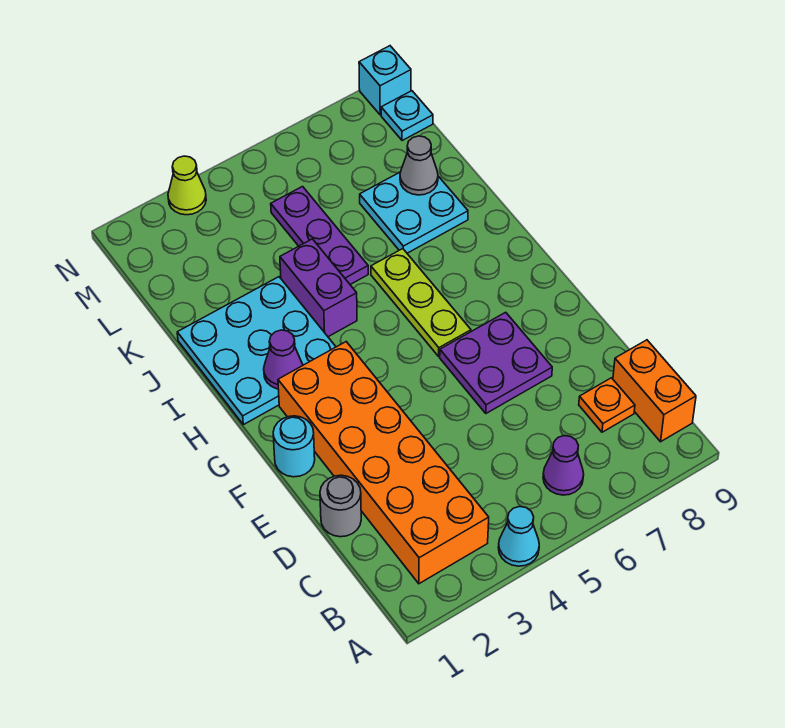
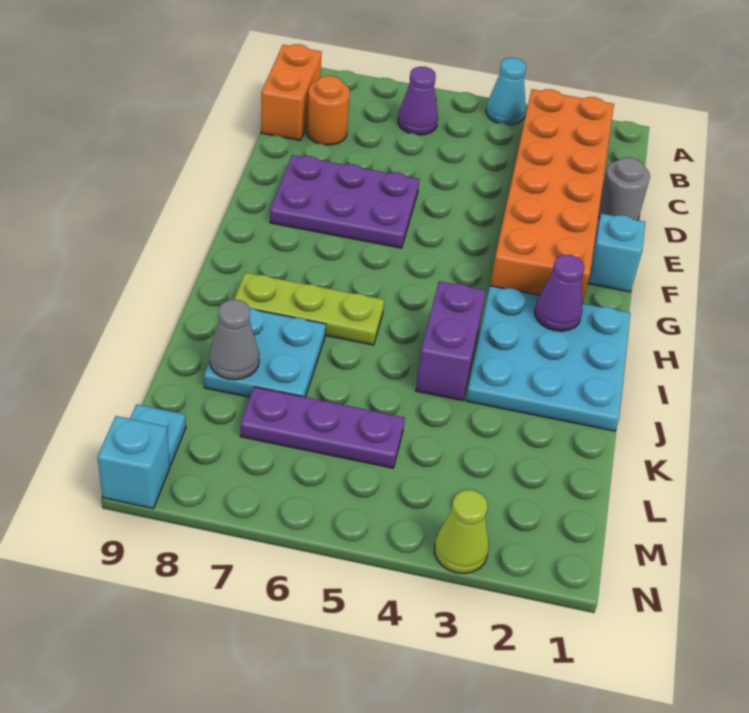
orange 1x1 plate [579,378,635,432] -> orange 1x1 round brick [307,76,350,145]
purple 2x2 plate [440,312,552,413] -> purple 2x3 plate [270,155,419,248]
cyan 1x1 round brick [273,416,315,477] -> cyan 1x1 brick [588,214,645,292]
lime 1x3 plate [371,249,471,356] -> lime 1x3 plate turned to [234,272,384,345]
purple 1x3 plate [271,187,368,284] -> purple 1x3 plate turned to [240,387,405,468]

